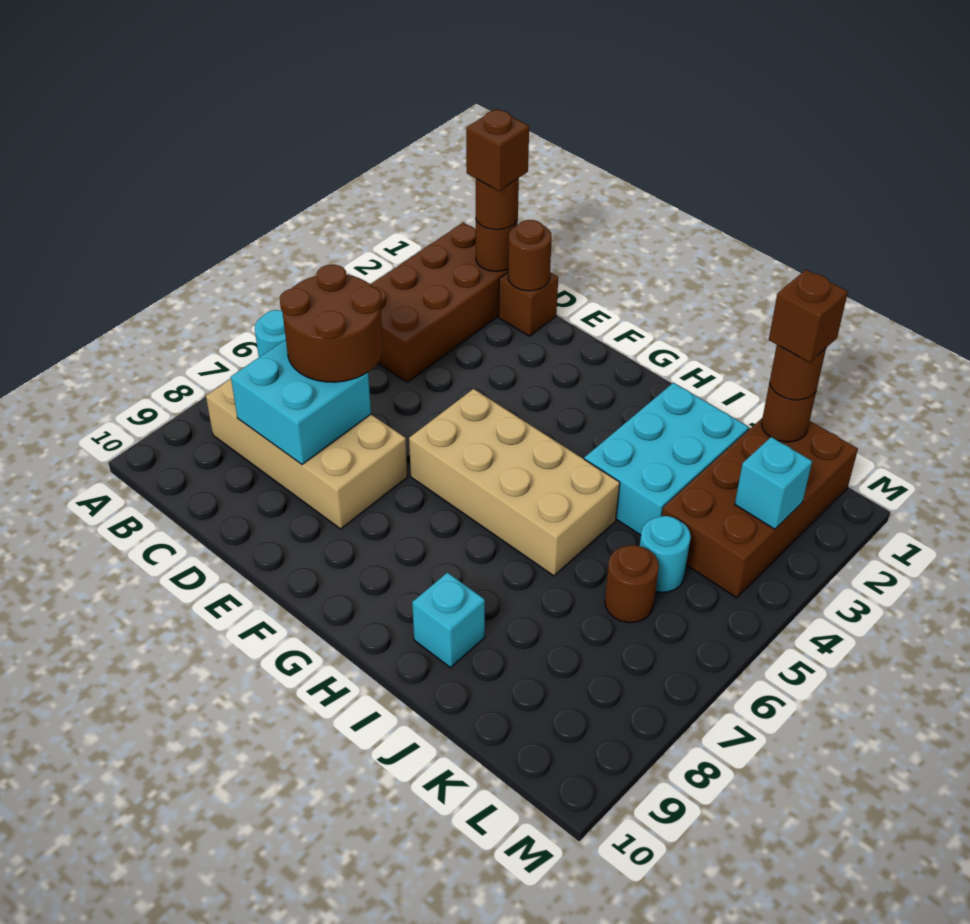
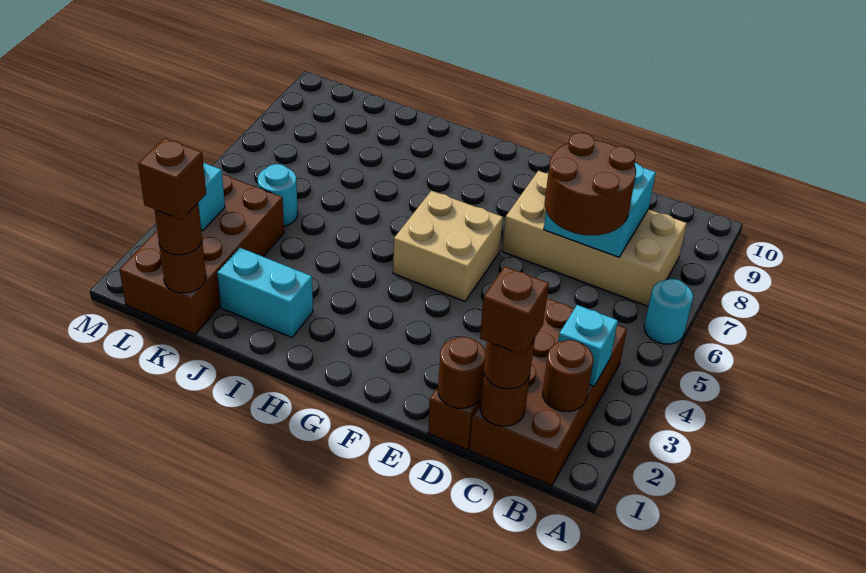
tan 2x4 brick [409,389,620,576] -> tan 2x2 brick [393,191,503,301]
cyan 2x3 brick [584,383,749,535] -> cyan 1x2 brick [217,248,313,337]
cyan 1x1 brick [412,573,485,668] -> cyan 1x1 brick moved to [558,305,618,386]
brown 1x1 round brick [605,545,659,623] -> brown 1x1 round brick moved to [542,340,593,412]

